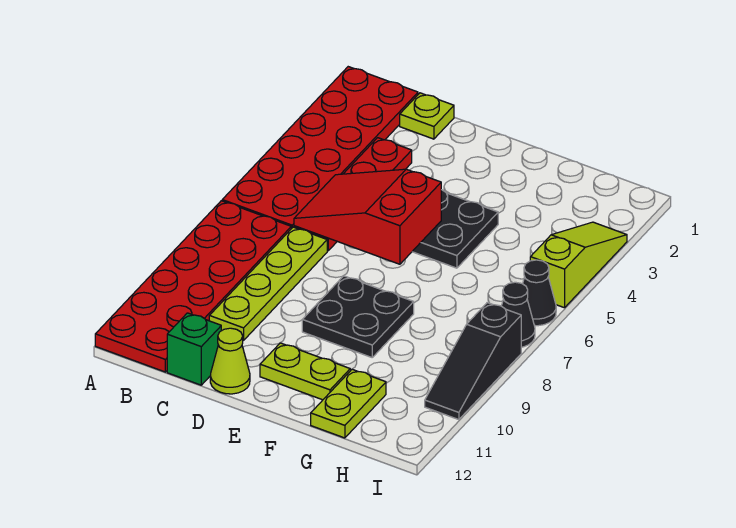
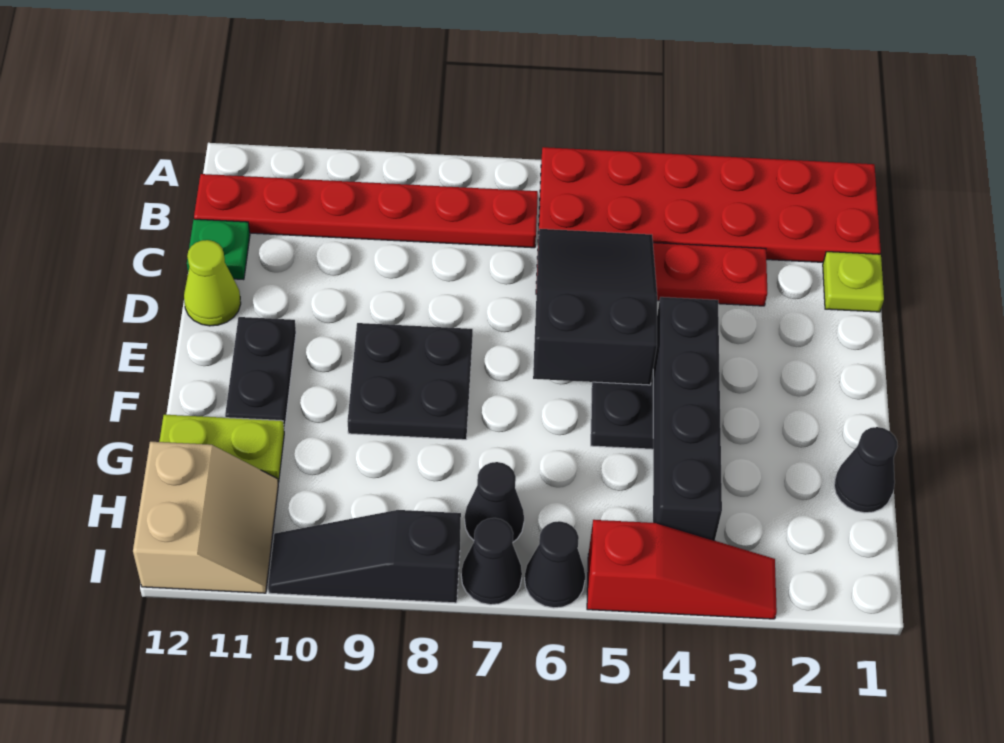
red 2x6 plate [95,201,291,372] -> red 1x6 plate [194,174,538,248]
red 2x3 slope [294,169,441,264] -> black 2x3 slope [533,229,657,385]
lime 1x4 plate [209,227,327,340] -> none
green 1x1 brick [167,313,221,385] -> green 1x1 plate [187,219,250,280]
none -> black 1x4 brick [653,297,722,541]
lime 1x2 plate [260,343,350,400] -> black 1x2 plate [225,317,296,430]
none -> black 1x1 cone [834,427,898,513]
none -> black 1x1 cone [465,462,524,542]
none -> tan 2x2 slope [133,442,278,593]
lime 1x3 slope [530,222,627,308] -> red 1x3 slope [587,520,777,619]

